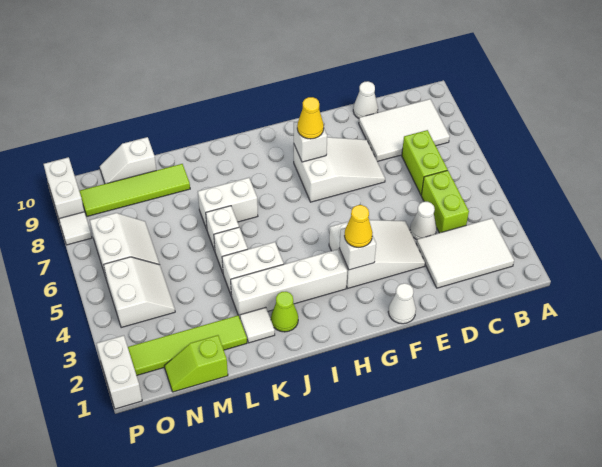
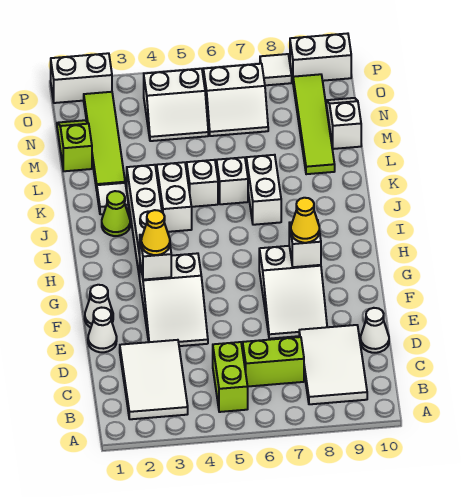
lime 1x2 brick [421,170,469,233] -> lime 1x2 brick turned to [213,342,248,412]
white 1x1 cone [410,202,437,240] -> white 1x1 cone moved to [88,308,117,352]

